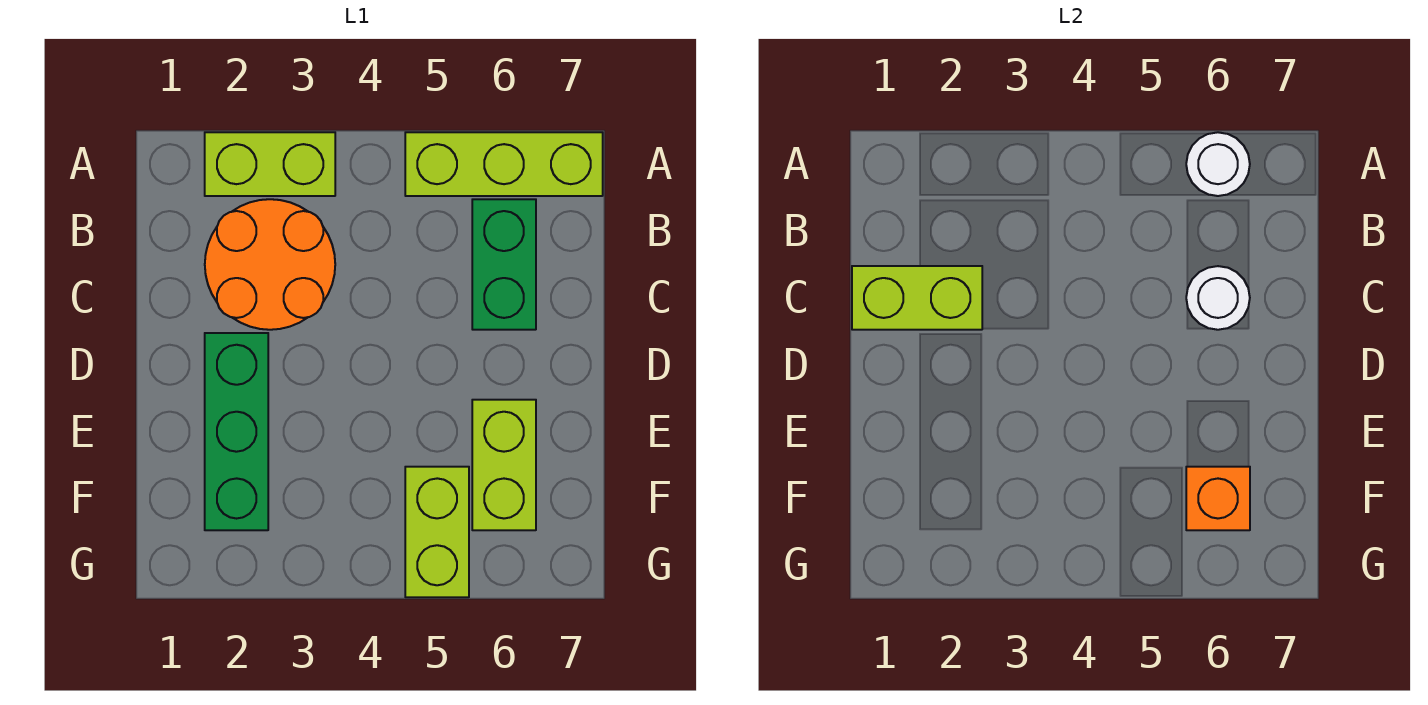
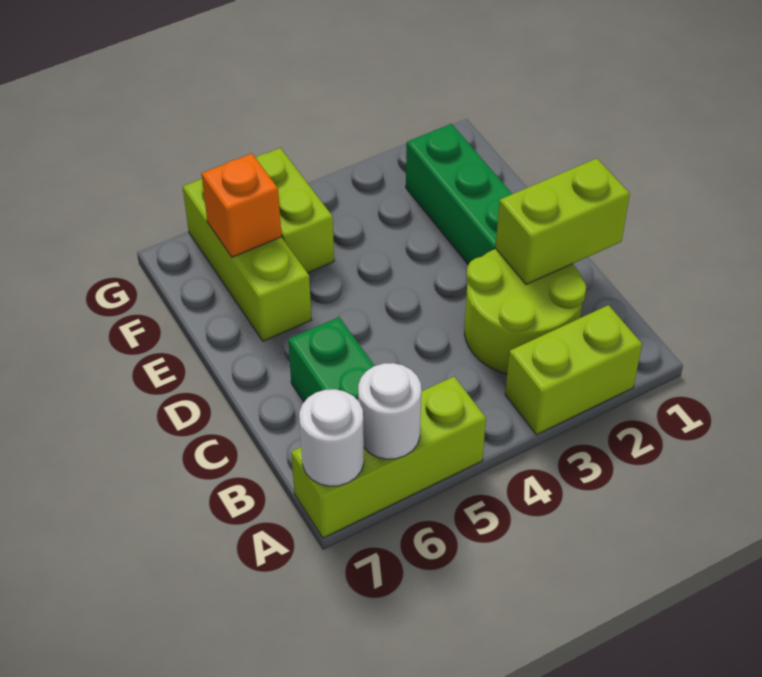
orange 2x2 round brick [205,199,335,330] -> lime 2x2 round brick [465,249,586,374]
white 1x1 round brick [1186,266,1250,330] -> white 1x1 round brick moved to [299,389,364,486]
lime 1x2 brick [472,400,536,530] -> lime 1x3 brick [183,179,311,341]

